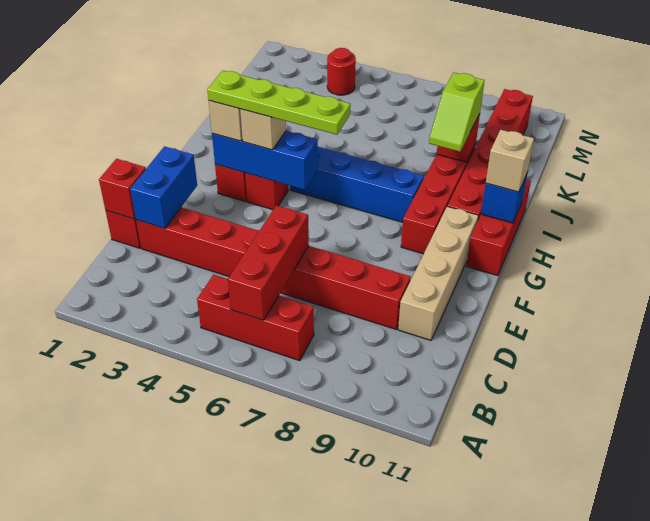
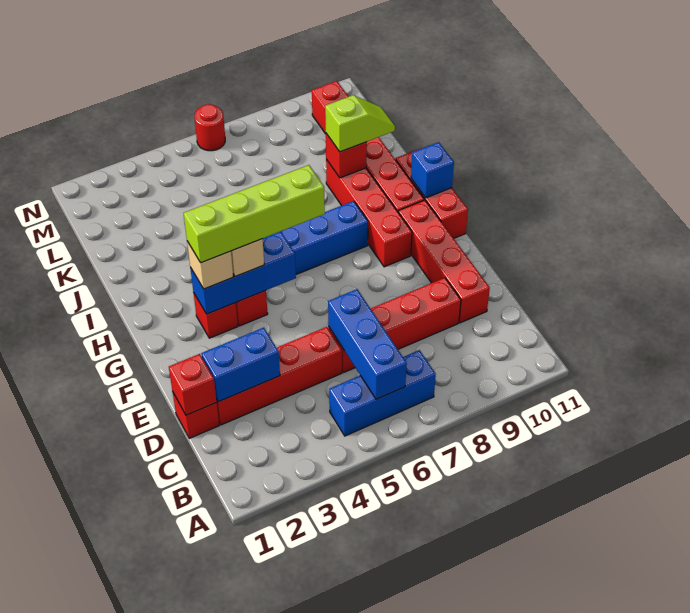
red 1x3 brick [197,275,314,361] -> blue 1x3 brick [329,350,436,436]
red 1x3 brick [228,205,309,320] -> blue 1x3 brick [328,289,407,399]
blue 1x2 brick [130,146,197,228] -> blue 1x2 brick turned to [201,328,280,402]
tan 1x4 brick [398,206,479,340] -> red 1x4 brick [398,200,490,323]
lime 1x4 plate [207,71,351,134] -> lime 1x4 brick [184,165,325,263]
tan 1x1 brick [486,130,534,192] -> none
lime 1x2 slope [429,73,485,152] -> lime 1x2 slope turned to [325,95,395,152]
red 1x1 round brick [327,48,356,95] -> red 1x1 round brick moved to [194,104,225,151]

